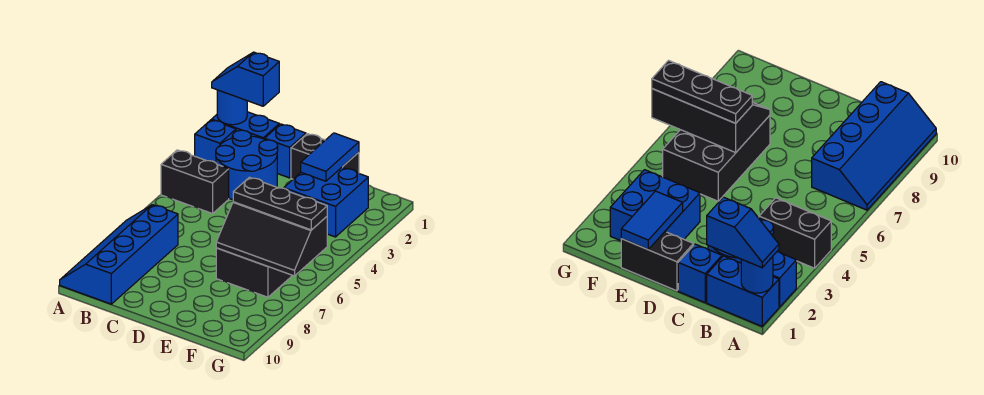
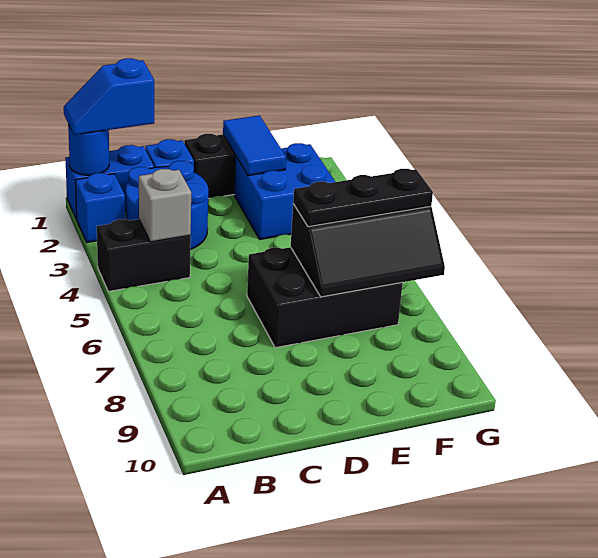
blue 2x4 slope [60,205,178,304] -> none
none -> grey 1x1 brick [139,169,191,242]
black 2x3 brick [216,248,293,297] -> black 2x3 brick turned to [247,247,403,348]

